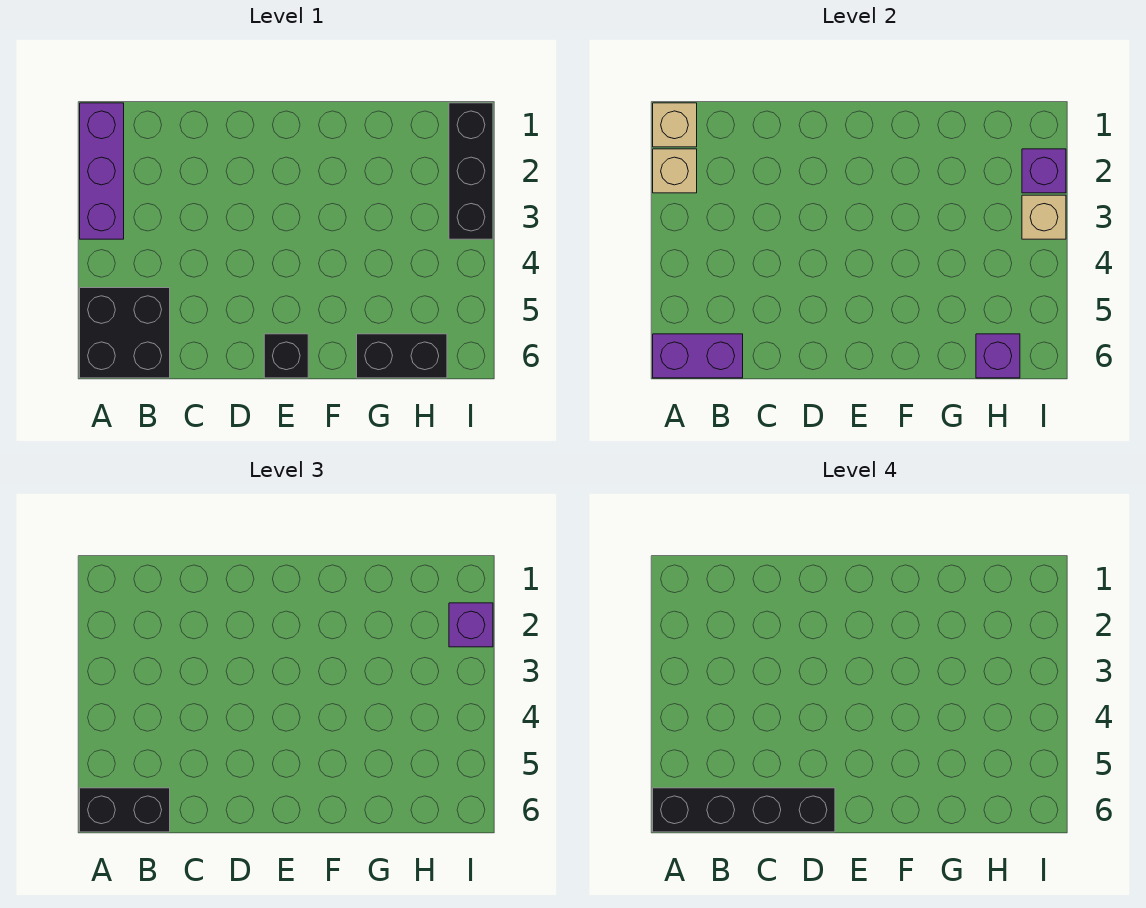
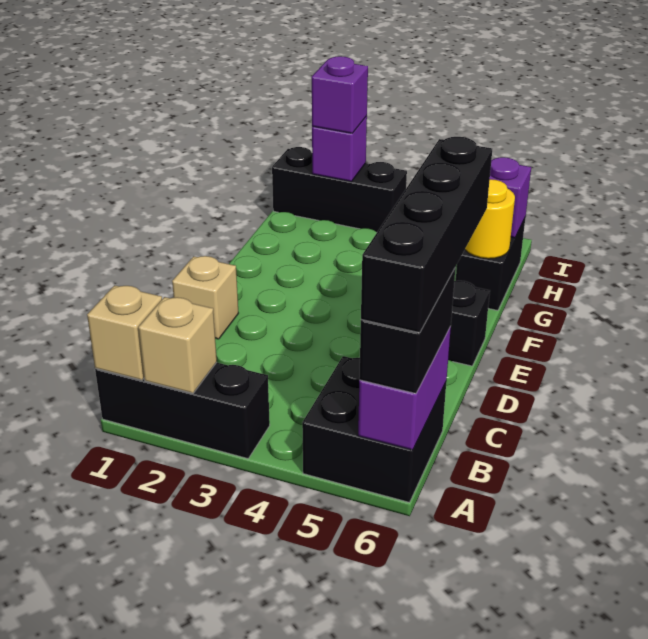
purple 1x3 brick [80,103,124,239] -> black 1x3 brick [95,363,270,459]
none -> yellow 1x1 round brick [465,179,515,259]
tan 1x1 brick [1022,195,1066,239] -> tan 1x1 brick moved to [172,256,238,339]

